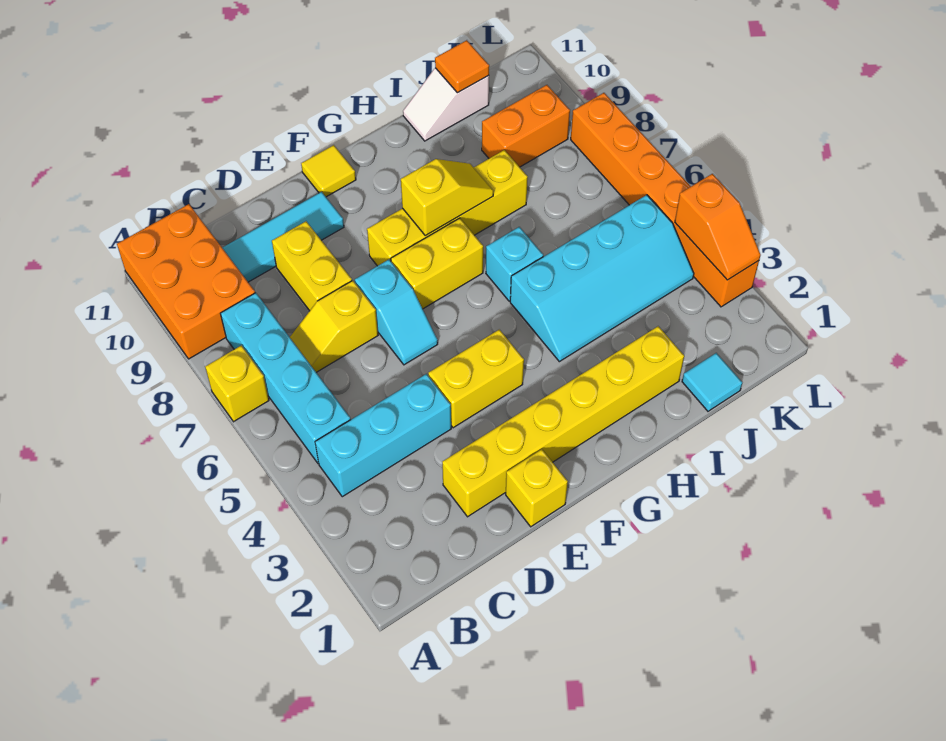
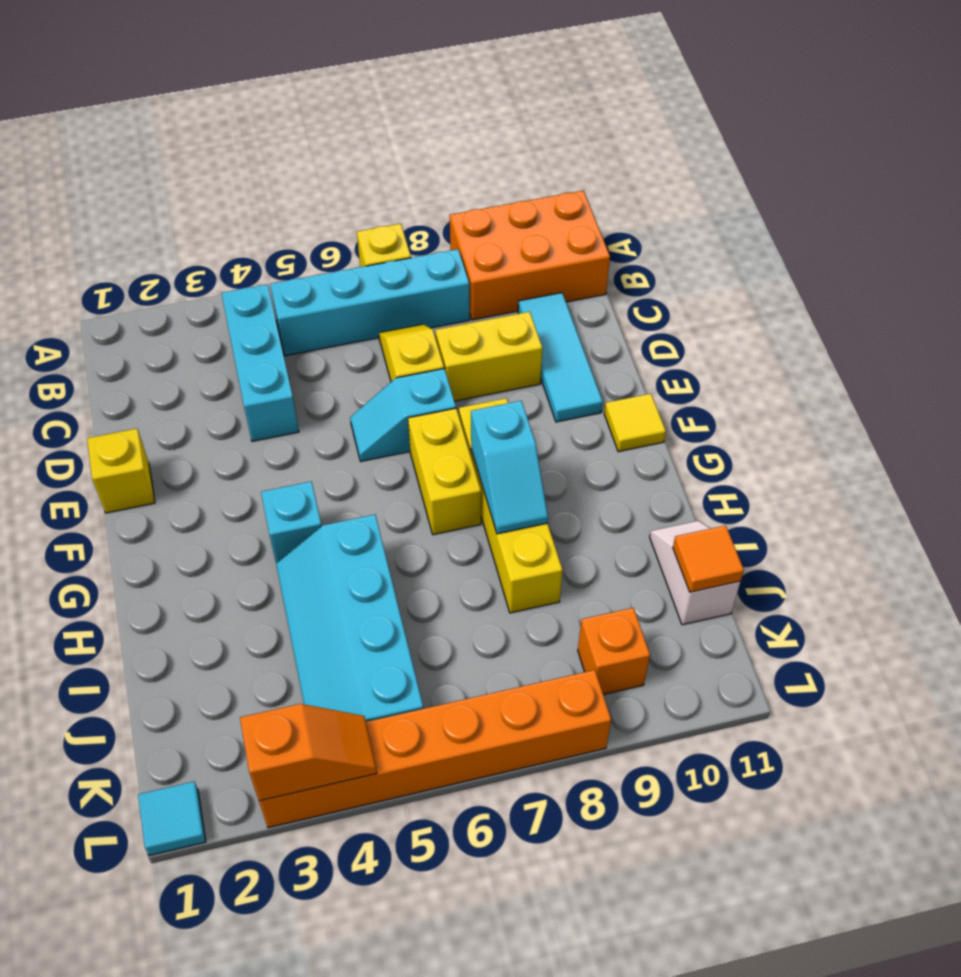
yellow 1x6 brick [442,326,684,517] -> none
yellow 1x2 brick [428,330,524,428] -> none
yellow 1x2 slope [401,159,494,236] -> cyan 1x2 slope [471,401,548,534]
cyan 1x1 brick [486,227,543,301] -> cyan 1x1 brick moved to [261,481,321,563]
cyan 1x1 tile [682,353,742,411] -> cyan 1x1 tile moved to [138,782,206,856]
orange 1x2 brick [482,85,570,167] -> orange 1x1 brick [578,608,650,695]
orange 1x2 slope [675,174,761,280] -> orange 1x2 slope turned to [240,704,377,801]

